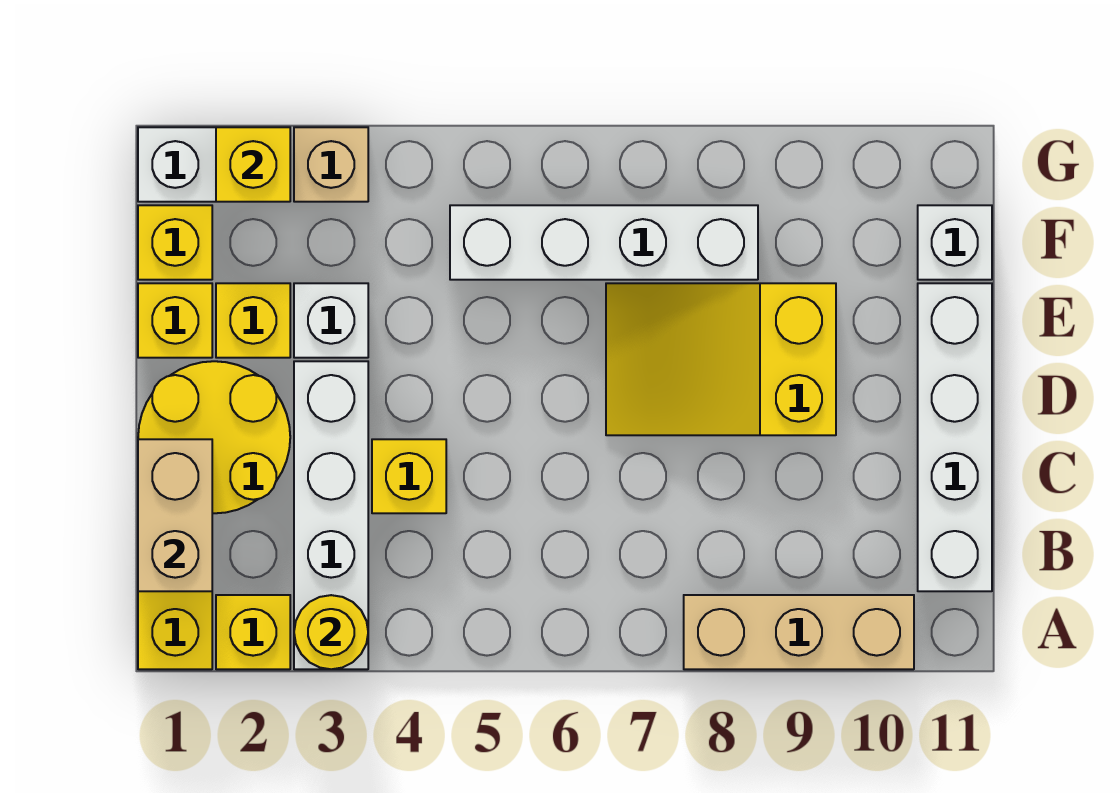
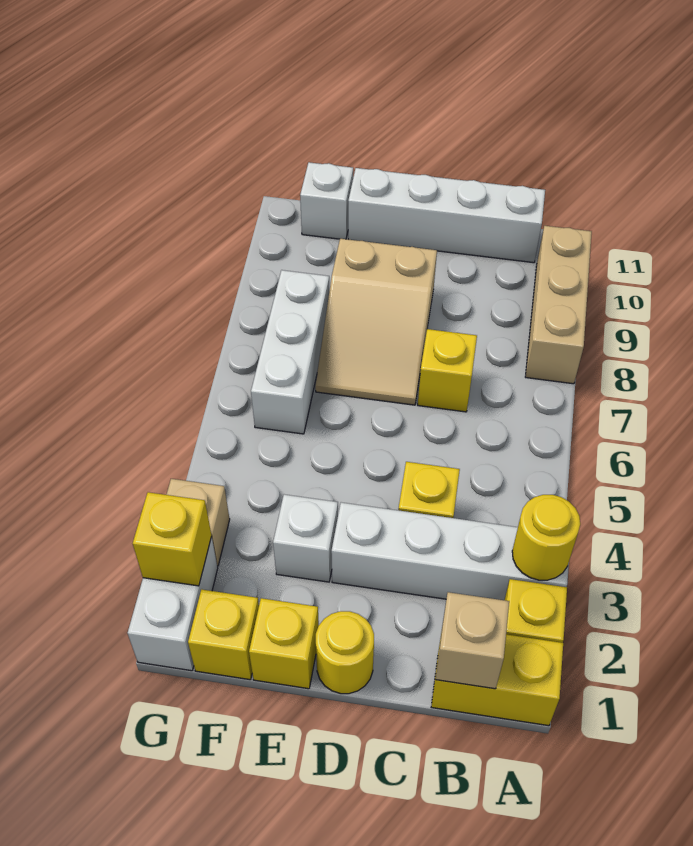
tan 1x2 brick [138,439,212,591] -> tan 1x1 brick [436,592,509,689]
yellow 2x2 round brick [138,361,290,513] -> yellow 1x1 round brick [316,611,374,694]
yellow 2x3 slope [606,283,836,435] -> tan 2x3 slope [315,239,437,405]
yellow 1x1 brick [216,283,290,358] -> yellow 1x1 brick moved to [418,329,477,412]
white 1x4 brick [450,205,758,280] -> white 1x3 brick [251,270,329,434]

